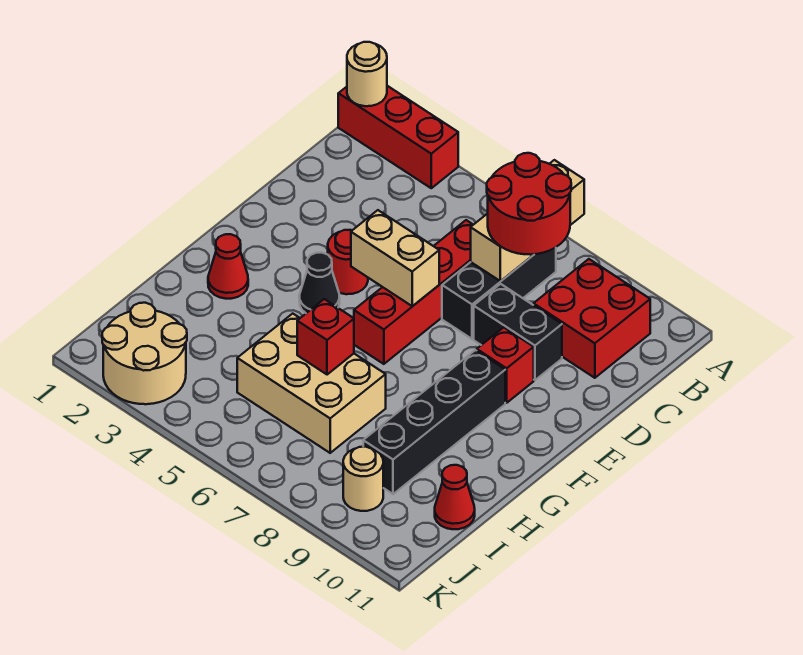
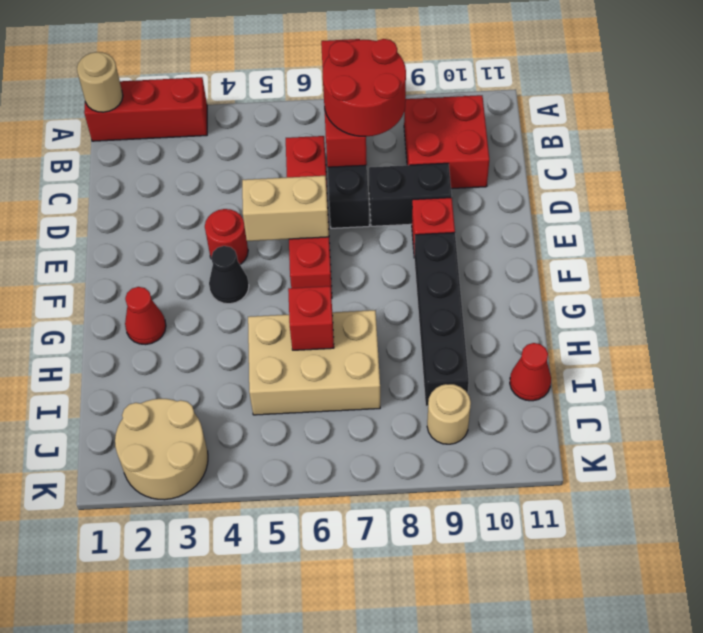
tan 1x3 brick [471,160,584,281] -> red 1x3 brick [321,39,367,167]

